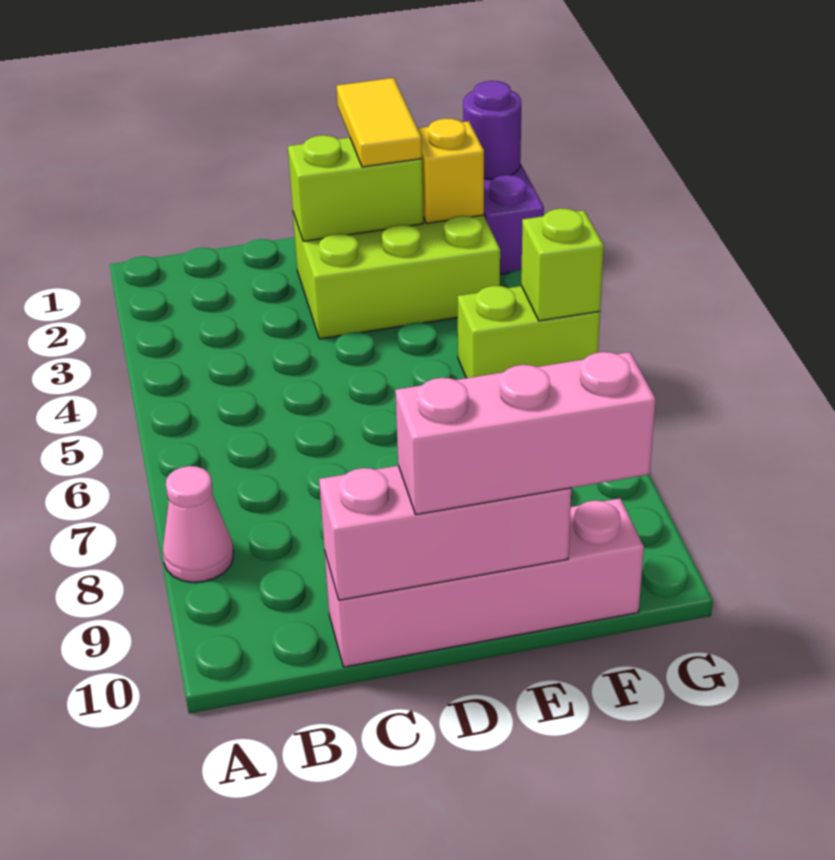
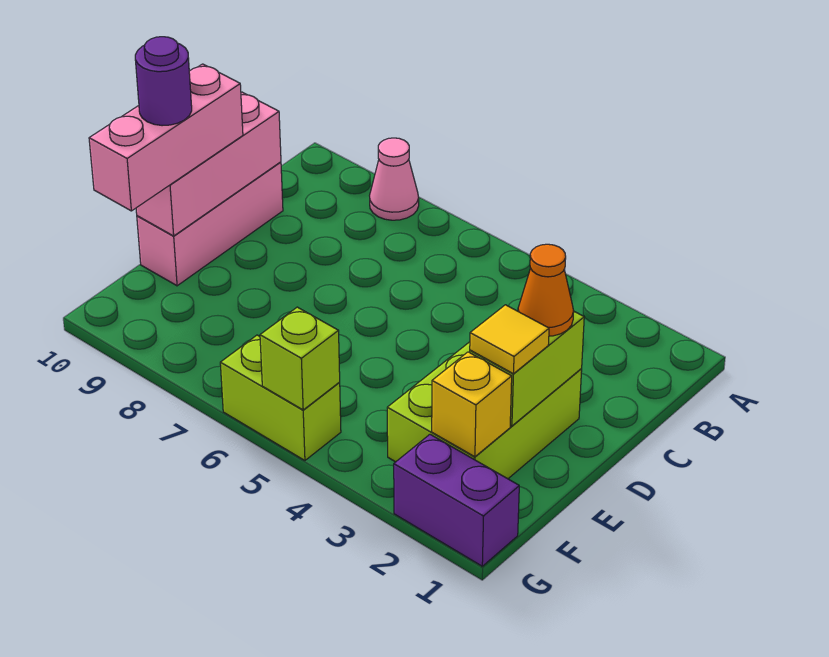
pink 1x4 brick [325,498,644,667] -> pink 1x3 brick [137,162,283,286]
none -> orange 1x1 cone [518,244,574,336]
yellow 1x2 tile [337,78,422,167] -> yellow 1x1 tile [470,305,549,374]
lime 1x2 brick [457,286,600,378] -> lime 1x2 brick turned to [220,335,341,460]
purple 1x1 round brick [463,81,521,179] -> purple 1x1 round brick moved to [135,37,192,126]

